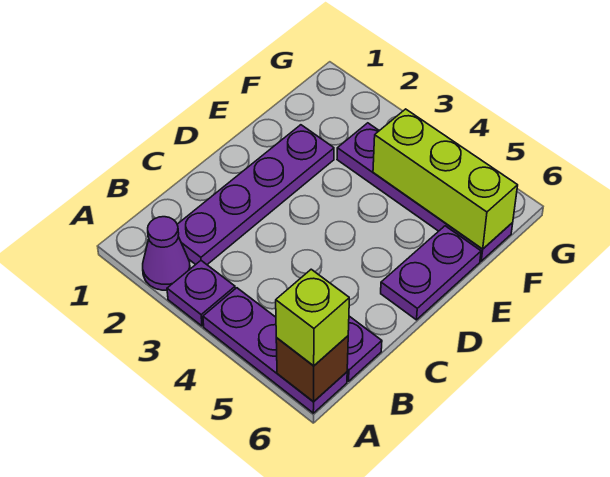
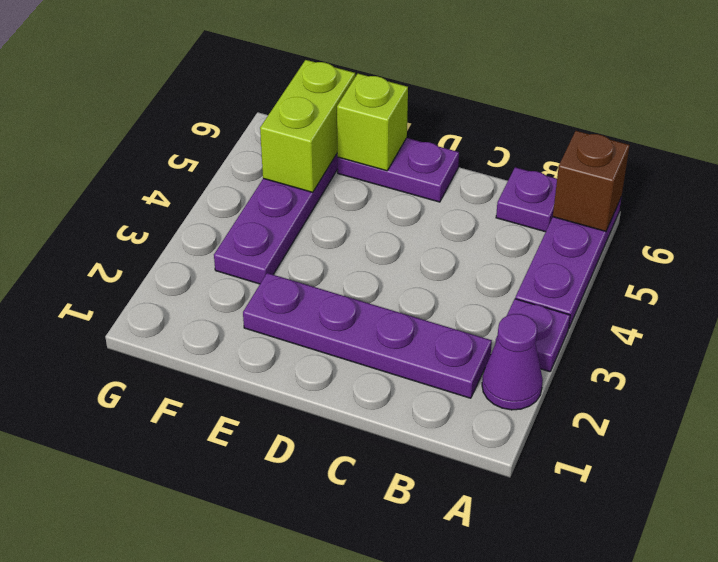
lime 1x1 brick [276,269,349,366] -> lime 1x1 brick moved to [337,74,408,171]
lime 1x3 brick [373,109,518,249] -> lime 1x2 brick [260,60,355,192]

